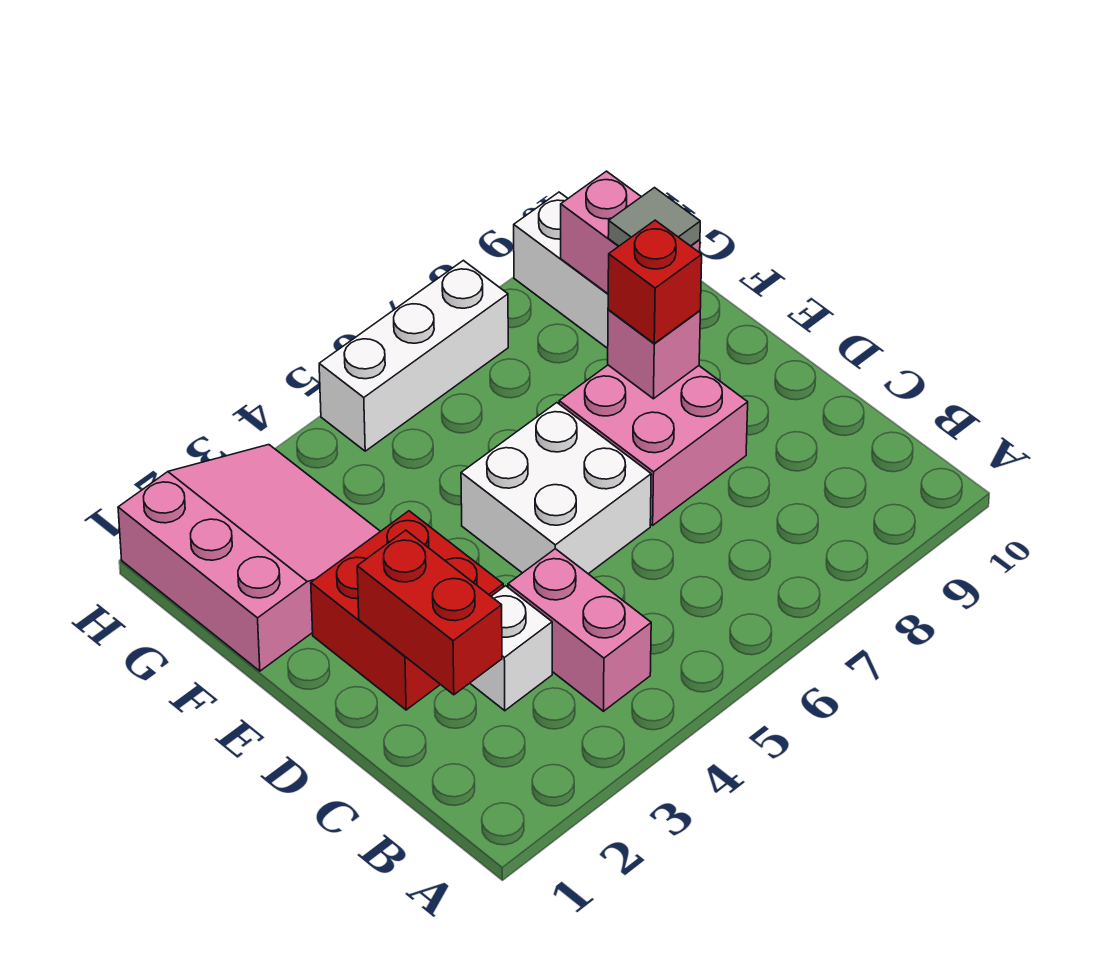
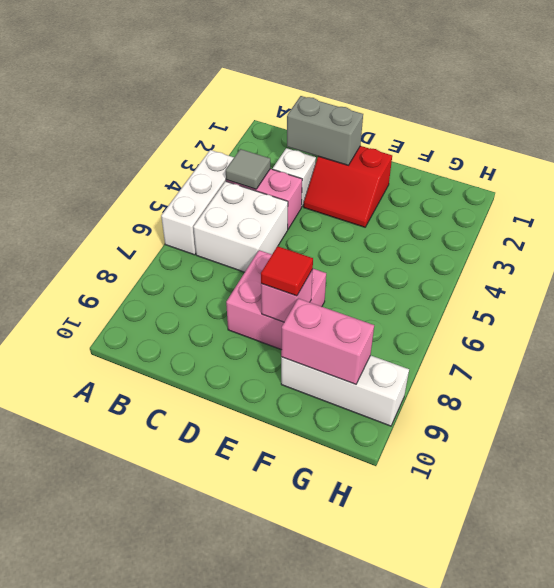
red 1x2 brick [357,530,502,695] -> grey 1x2 brick [287,96,363,165]
red 2x2 brick [311,511,503,710] -> red 2x2 slope [304,146,392,227]
white 2x2 brick [461,403,651,574] -> white 2x2 brick moved to [193,181,288,272]
red 1x1 brick [608,220,702,343] -> red 1x1 tile [261,246,313,296]
pink 3x3 slope [118,445,380,671] -> none
grey 1x1 tile [608,188,700,246] -> grey 1x1 tile moved to [226,149,270,189]
white 1x3 brick [319,260,508,451] -> white 1x3 brick moved to [161,150,234,255]

